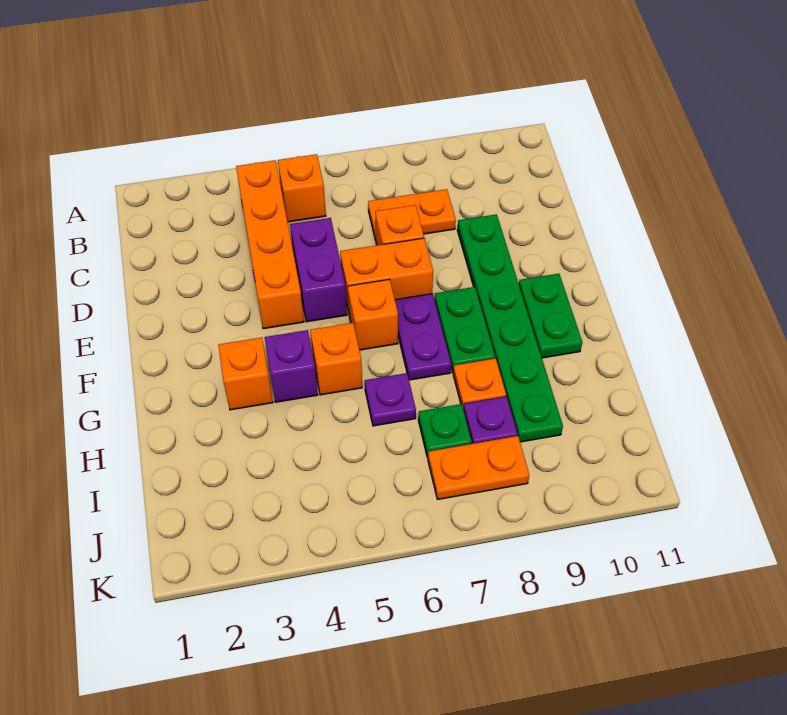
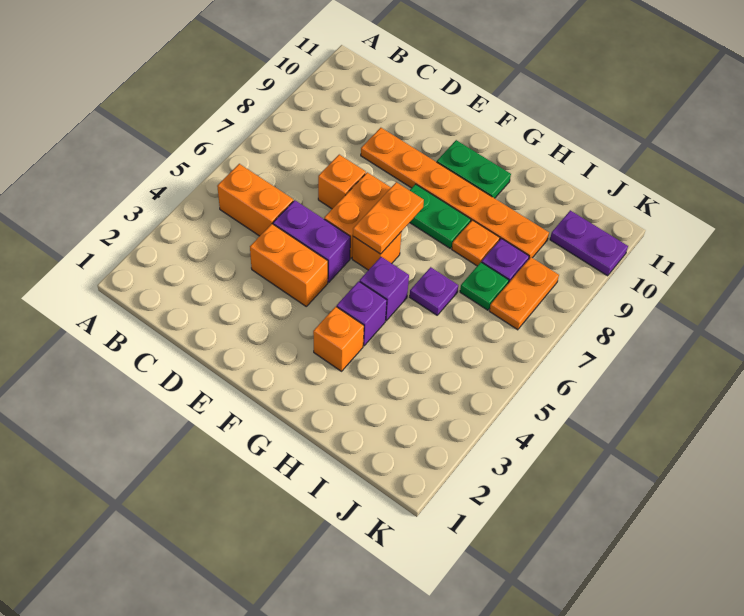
orange 1x4 brick [236,160,304,329] -> orange 1x2 brick [250,224,328,306]
orange 1x1 brick [278,154,326,222] -> orange 1x2 brick [217,164,293,236]
orange 1x2 plate [368,189,456,240] -> orange 1x2 plate moved to [353,182,424,254]
green 1x6 plate [457,214,563,442] -> orange 1x6 plate [361,128,549,258]
purple 1x2 plate [395,294,451,380] -> purple 1x2 plate moved to [550,210,628,276]
orange 1x1 brick [310,323,362,395] -> purple 1x1 brick [360,257,409,321]

